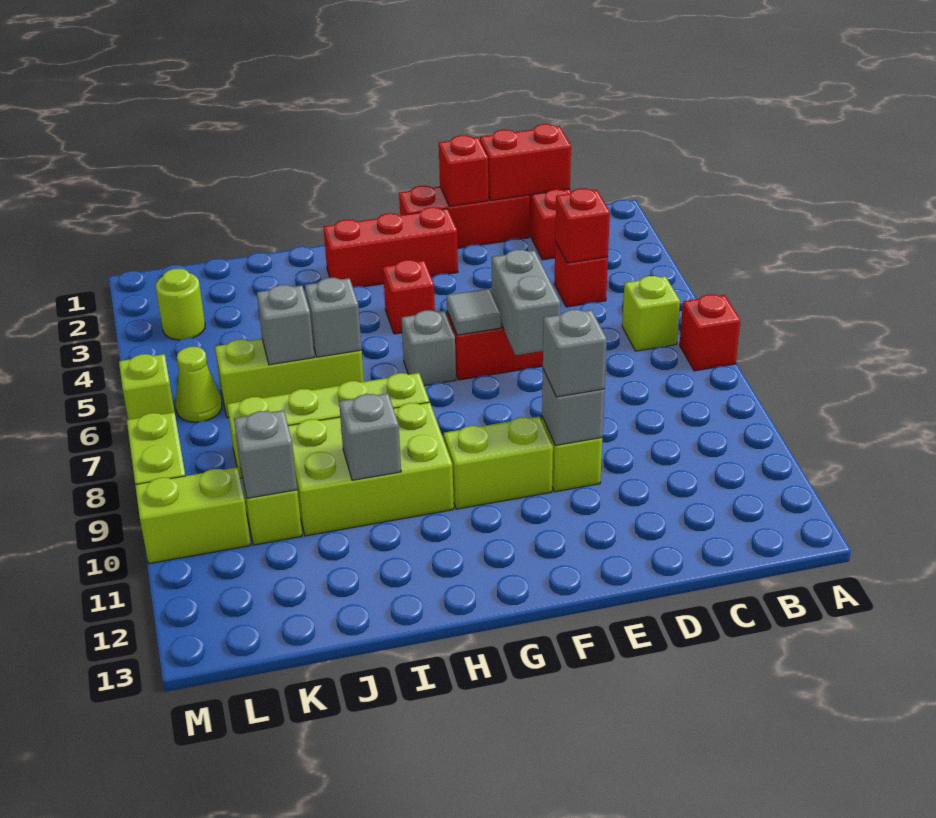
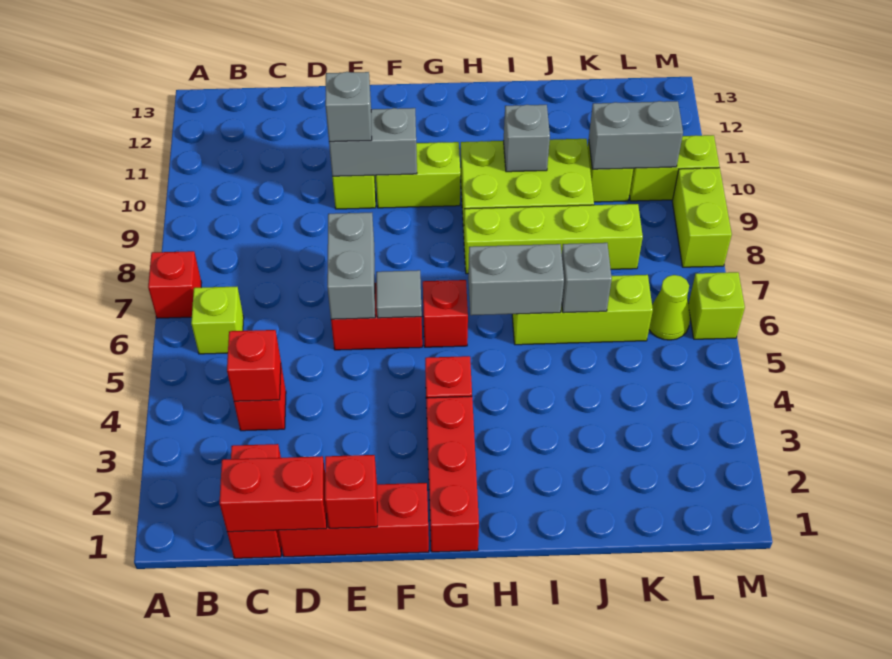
grey 1x1 brick [542,369,605,445] -> grey 1x2 brick [329,108,417,176]
red 1x3 brick [324,207,458,287] -> red 1x3 brick turned to [427,396,479,552]
grey 1x1 brick [401,310,456,386] -> red 1x1 brick [423,280,468,347]
grey 1x1 brick [305,278,362,357] -> grey 1x2 brick [468,244,564,315]
grey 1x1 brick [234,410,297,498] -> grey 1x2 brick [589,101,683,169]
lime 1x1 round brick [156,269,205,340] -> none

